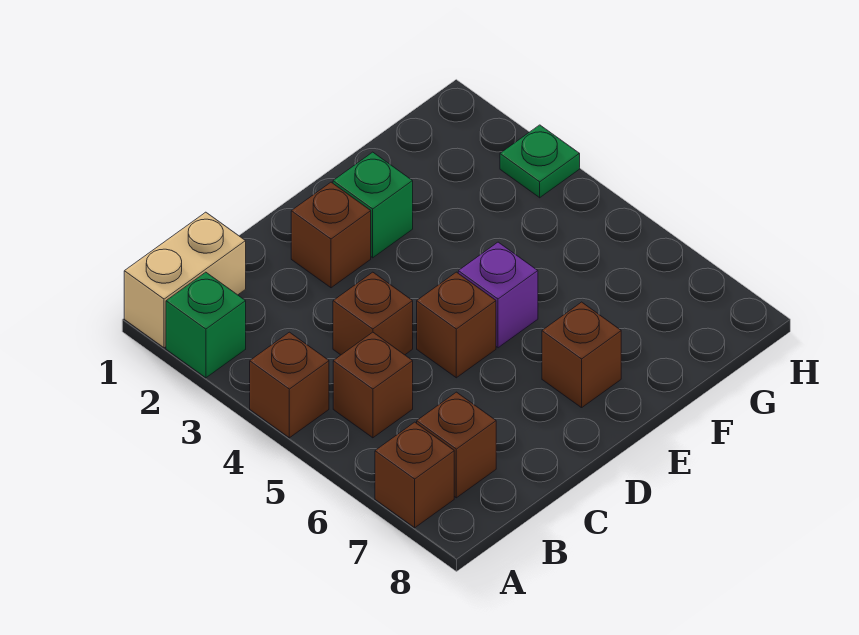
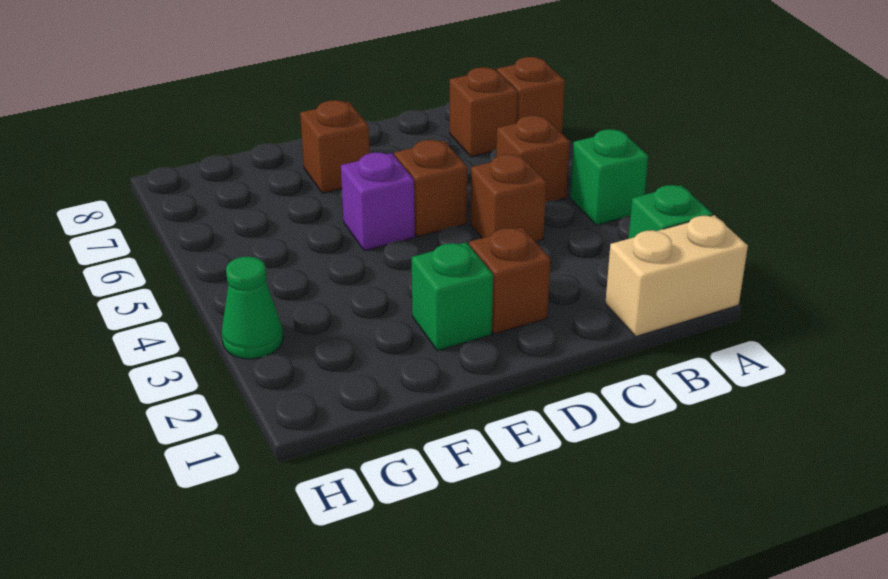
brown 1x1 brick [250,332,329,438] -> green 1x1 brick [570,129,648,225]
green 1x1 plate [500,125,580,198] -> green 1x1 cone [222,257,283,359]

